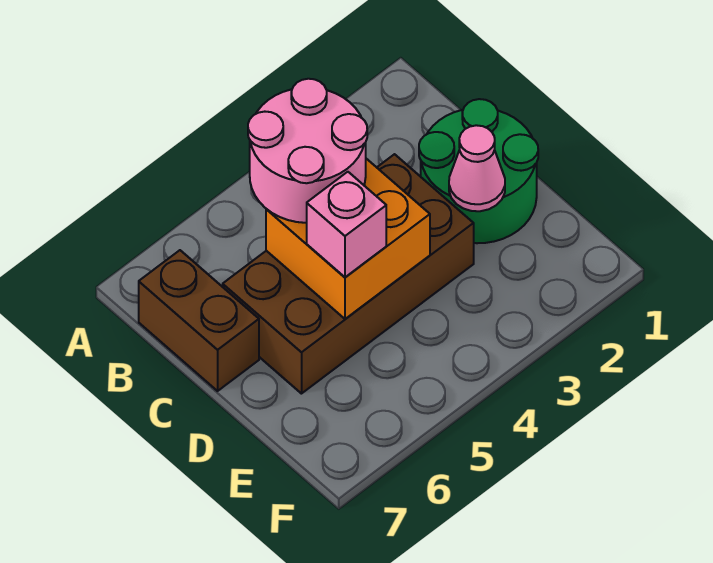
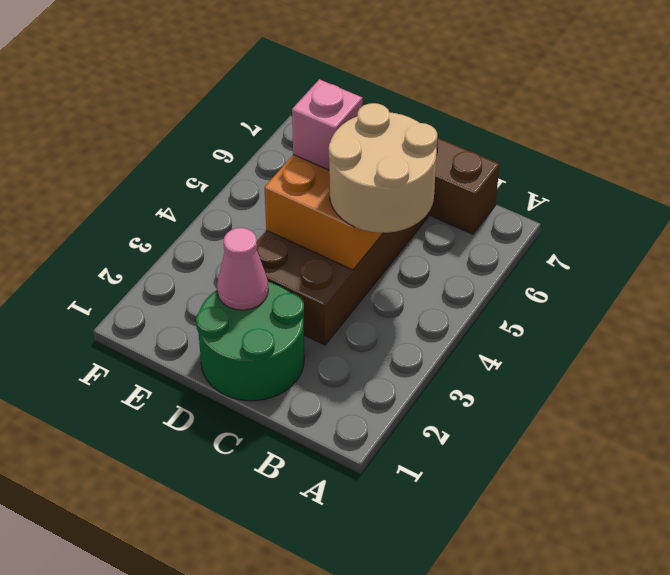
pink 2x2 round brick [248,79,367,223] -> tan 2x2 round brick [329,103,437,233]

